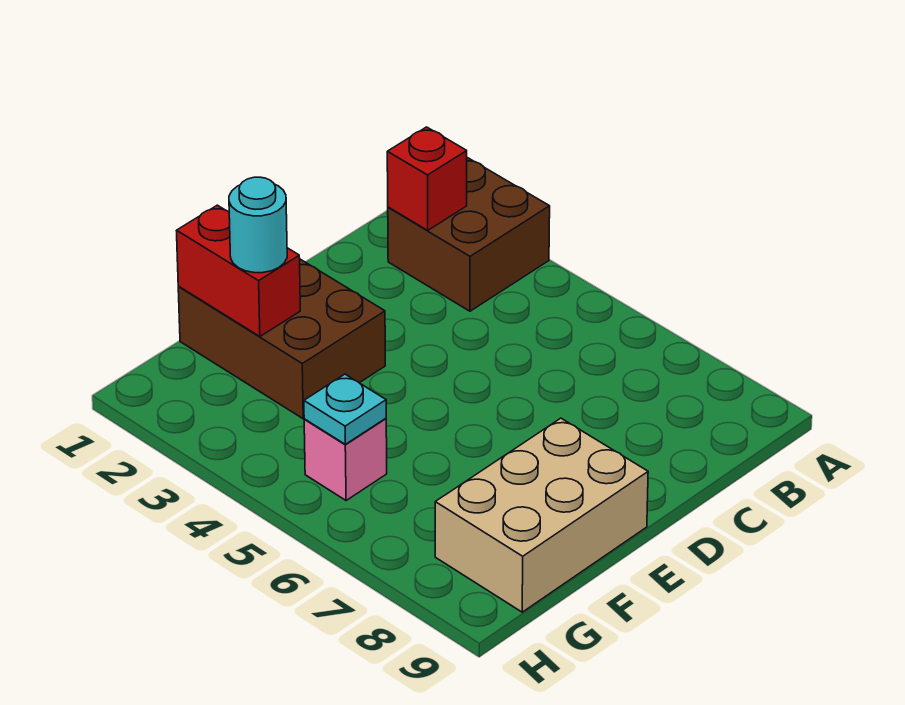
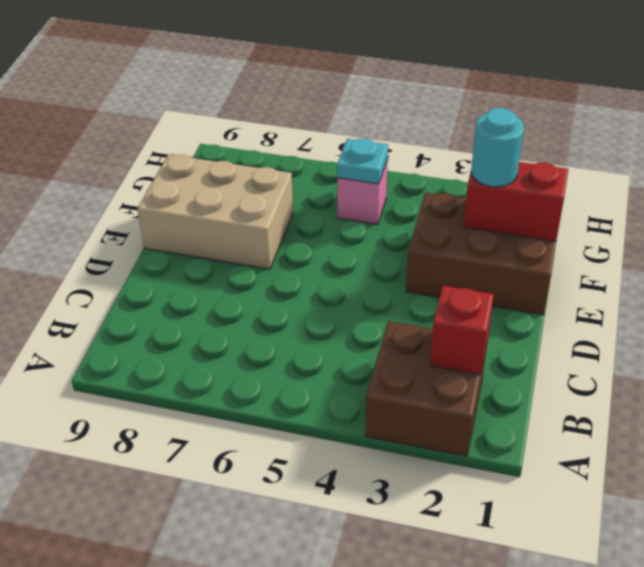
tan 2x3 brick [435,418,648,612] -> tan 2x3 brick turned to [137,155,293,269]

